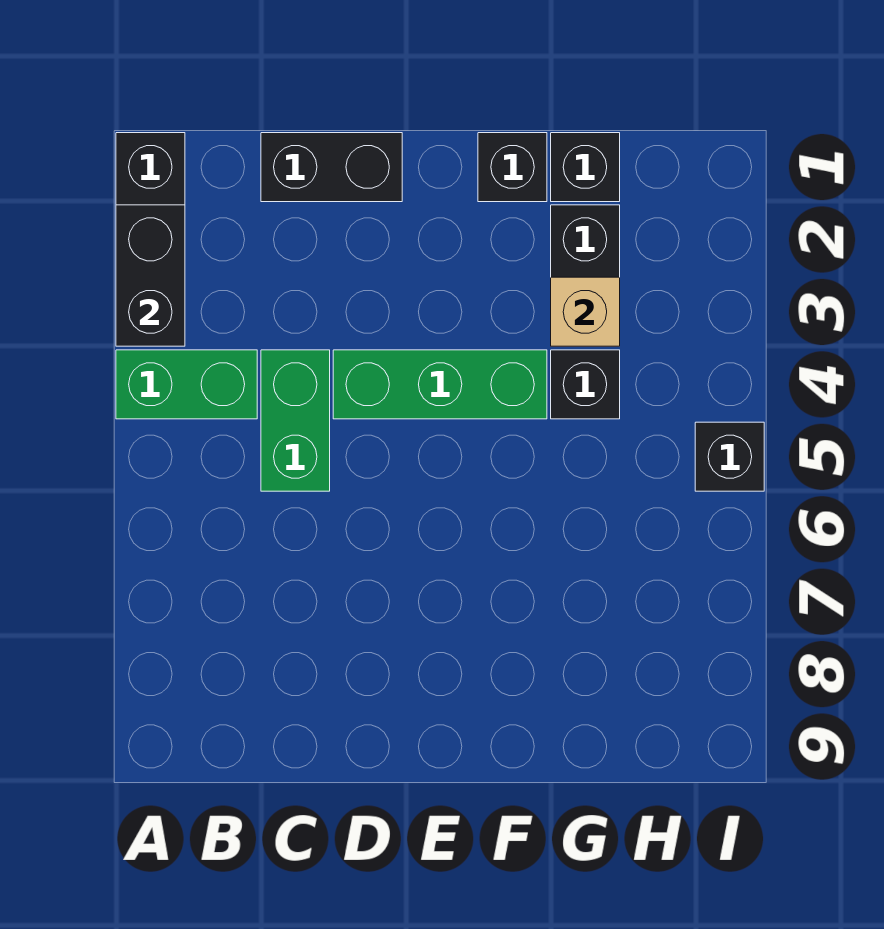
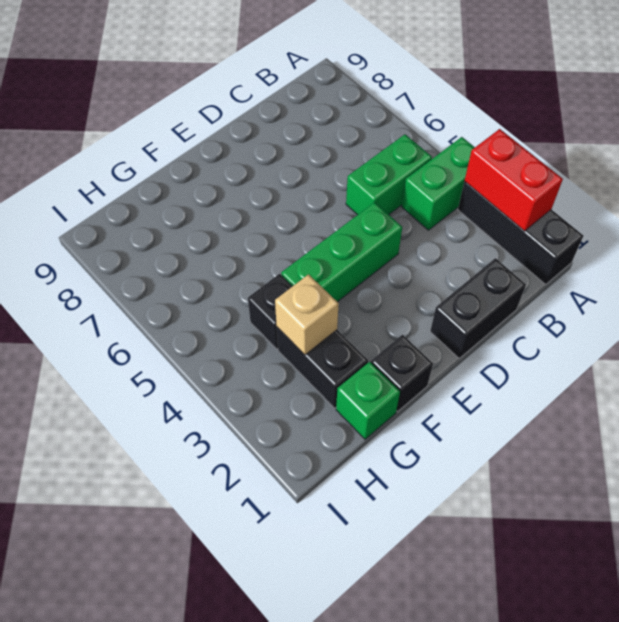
black 1x2 brick [116,205,185,346] -> red 1x2 brick [464,129,563,231]
green 1x2 brick [261,350,330,491] -> green 1x2 brick turned to [346,135,432,215]
black 1x1 brick [551,133,620,202] -> green 1x1 brick [336,362,400,439]
black 1x1 brick [695,422,764,491] -> none

